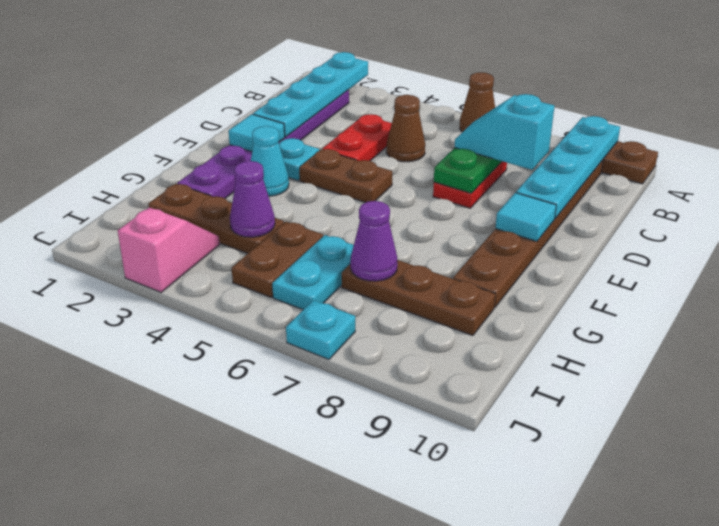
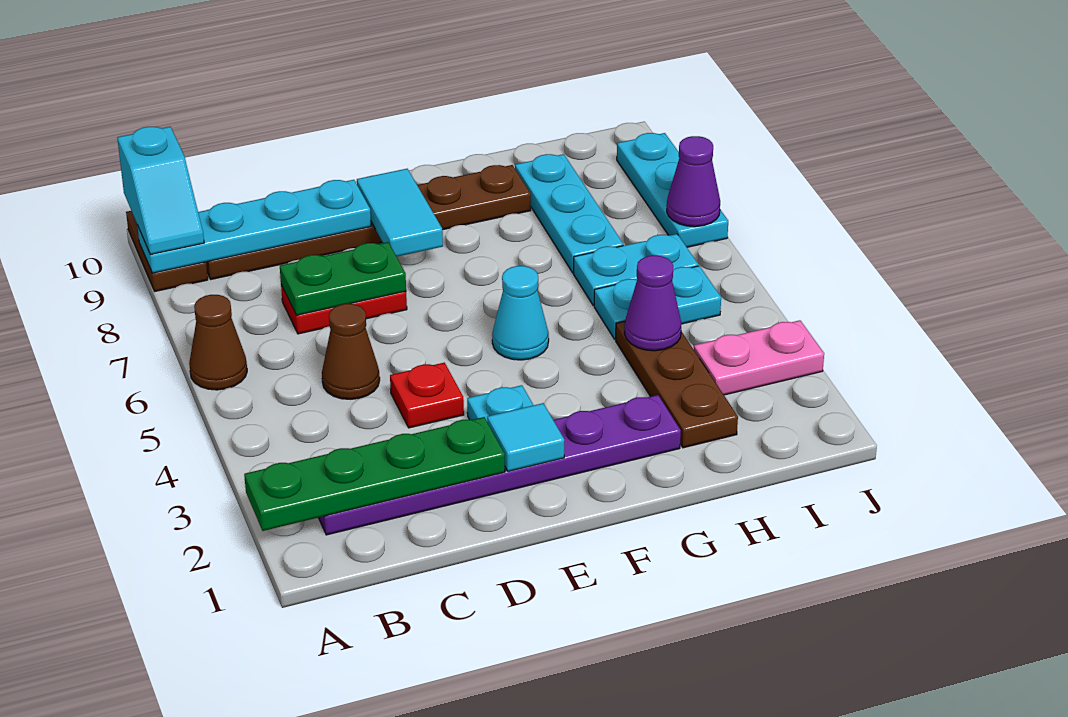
cyan 1x4 plate [253,52,368,137] -> green 1x4 plate [244,417,505,531]
red 1x2 plate [322,114,392,161] -> red 1x1 plate [390,363,464,428]
cyan 1x2 slope [454,94,554,170] -> cyan 1x2 slope moved to [117,127,204,255]
brown 1x2 plate [299,149,392,203] -> none
cyan 1x1 tile [495,193,556,242] -> cyan 1x2 tile [357,169,443,257]
cyan 1x1 cone [251,126,289,196] -> cyan 1x1 cone moved to [492,266,549,360]
brown 1x2 plate [232,222,323,297] -> cyan 1x2 plate [594,266,721,339]
brown 1x3 plate [342,260,495,336] -> cyan 1x3 plate [515,154,624,273]
purple 1x1 cone [350,201,397,281] -> purple 1x1 cone moved to [667,136,720,227]
pink 1x2 slope [118,207,220,292] -> pink 1x2 plate [694,320,824,395]
cyan 1x1 plate [286,300,355,359] -> cyan 1x3 plate [617,133,728,247]

